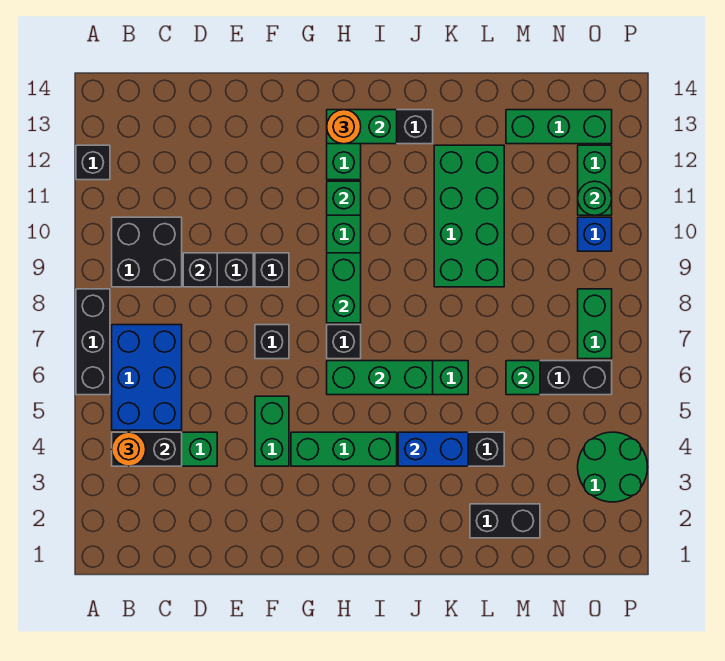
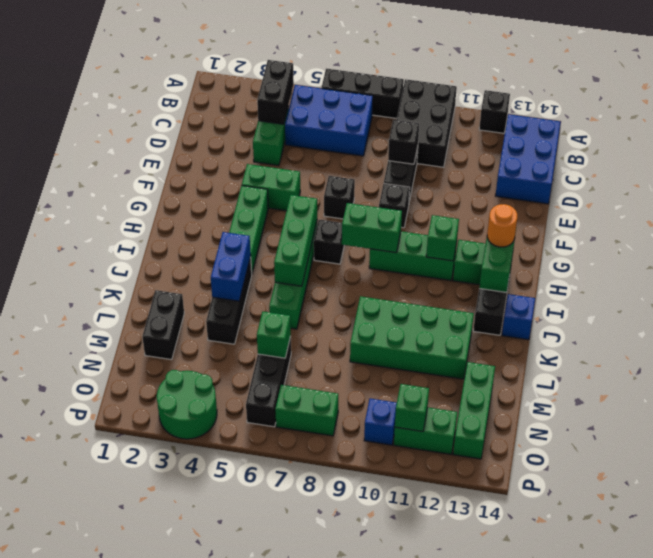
orange 1x1 round brick [112,432,146,466] -> none
black 2x2 brick [112,217,182,287] -> black 2x3 brick [397,79,457,167]
none -> blue 2x3 brick [496,114,561,204]
none -> blue 1x1 brick [502,294,535,340]
green 1x1 round brick [578,181,612,215] -> green 1x1 brick [395,384,429,431]

